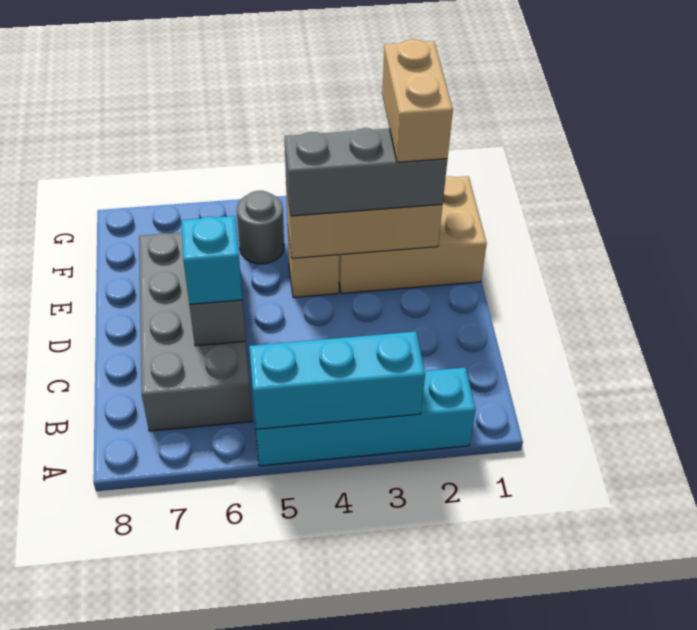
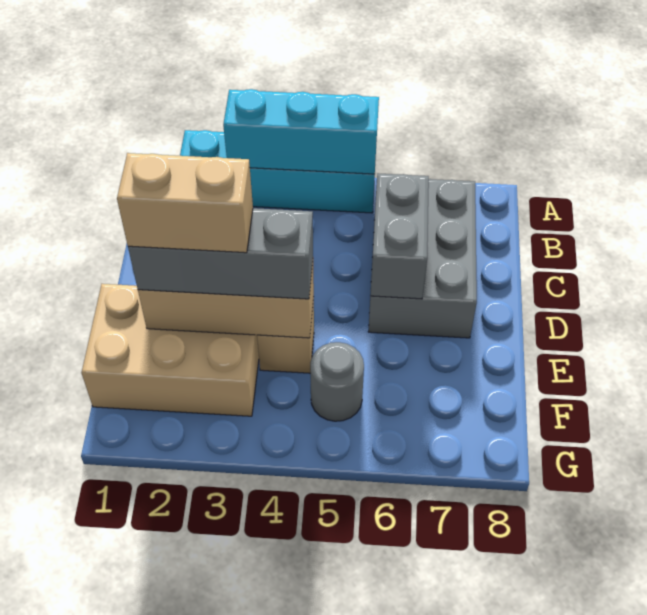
grey 2x4 brick [139,233,252,431] -> grey 2x3 brick [368,179,477,338]
cyan 1x1 brick [181,216,242,304] -> none
tan 1x2 brick [382,39,453,162] -> tan 1x2 brick turned to [117,153,253,253]

